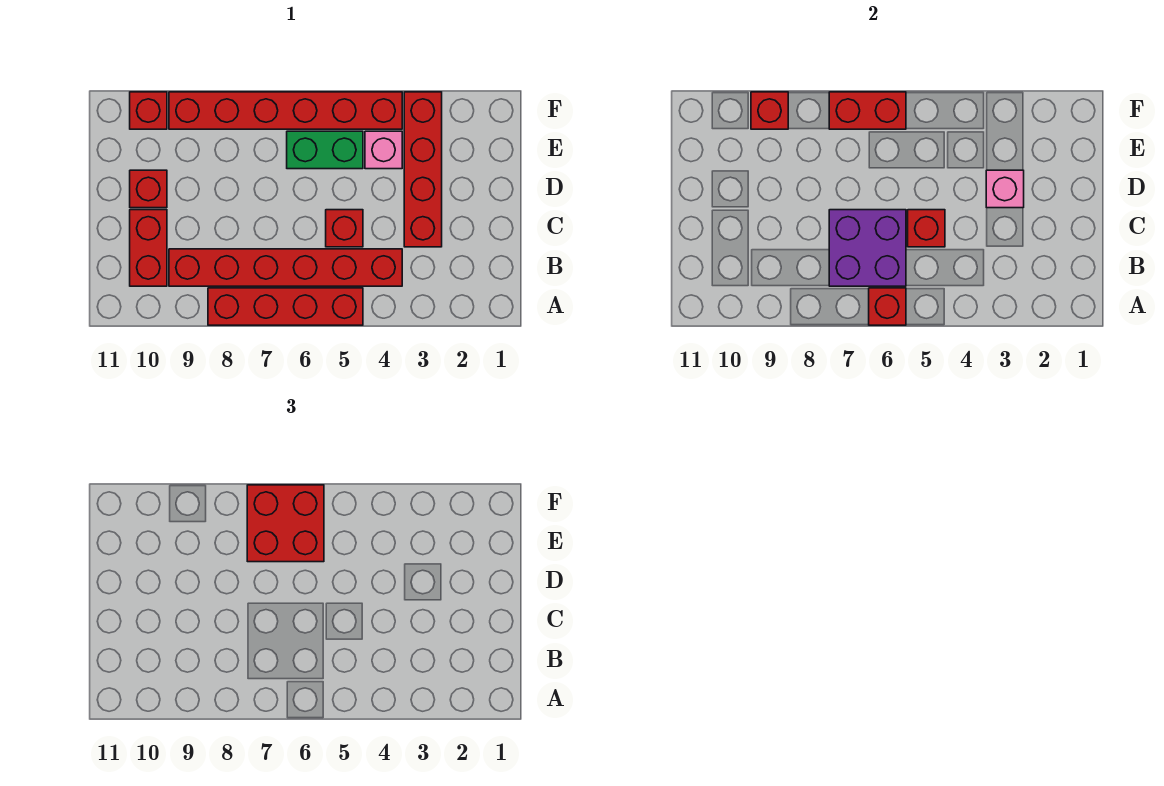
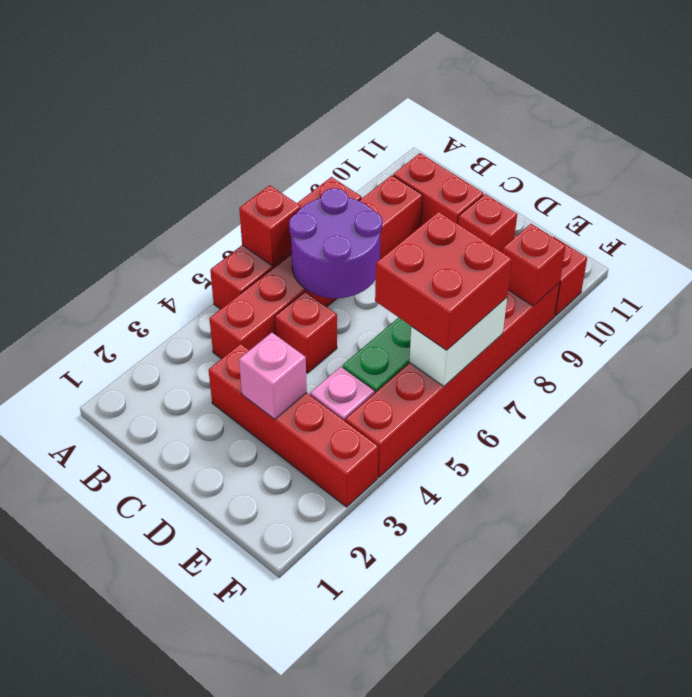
purple 2x2 brick [829,210,906,286] -> purple 2x2 round brick [289,188,382,298]
red 1x1 brick [908,210,945,247] -> none
red 1x2 brick [829,92,906,129] -> white 1x2 brick [409,298,507,386]

